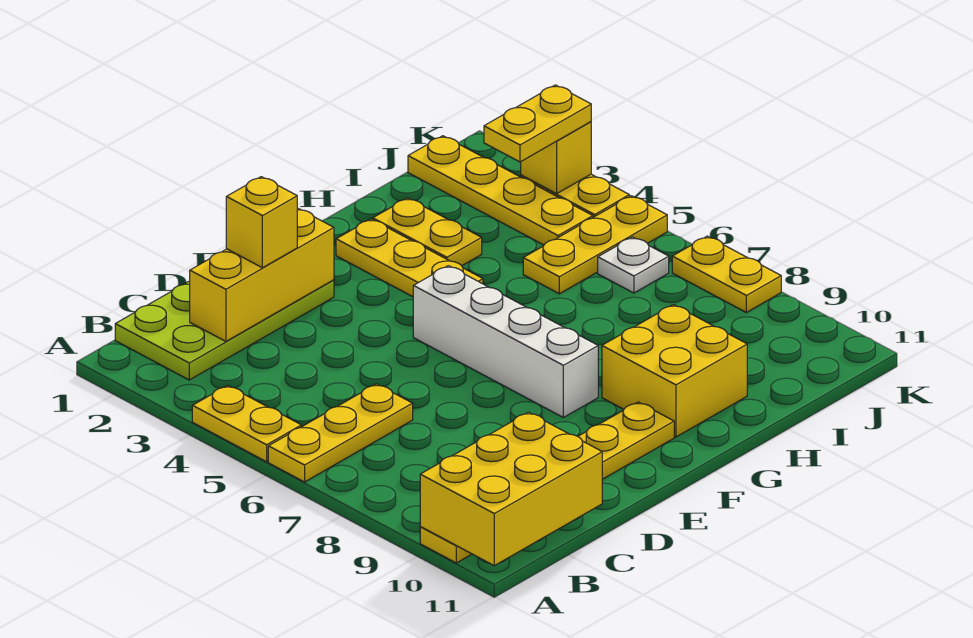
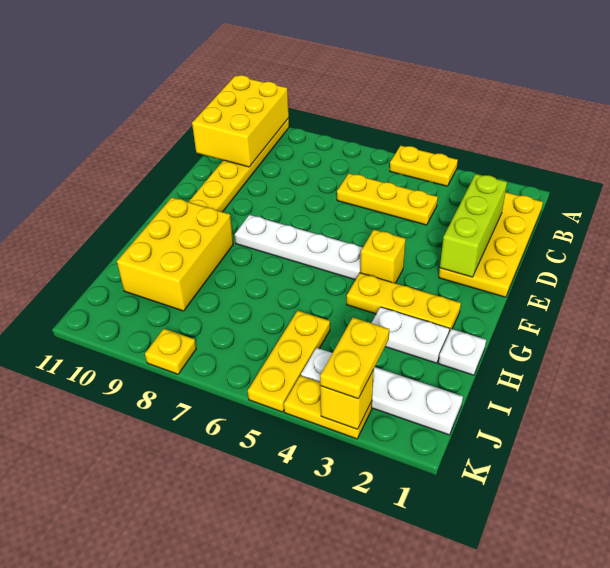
yellow 1x3 plate [268,384,413,482] -> yellow 1x3 plate turned to [337,173,438,225]
lime 2x4 plate [115,280,334,380] -> yellow 2x4 plate [439,192,543,297]
yellow 1x3 brick [190,208,334,341] -> lime 1x3 brick [440,174,507,277]
yellow 1x1 brick [226,177,297,268] -> yellow 1x1 brick moved to [360,230,406,283]
white 1x4 brick [413,266,598,417] -> white 1x4 plate [235,215,363,280]
yellow 2x2 brick [602,305,747,437] -> yellow 2x3 brick [117,197,233,311]
yellow 1x2 plate [373,198,482,266] -> white 1x2 plate [372,307,449,363]
yellow 1x4 plate [408,136,593,245] -> white 1x4 plate [301,348,463,435]
white 1x1 plate [598,237,669,293] -> white 1x1 plate moved to [439,329,486,375]
yellow 1x2 plate [672,236,781,312] -> yellow 1x1 plate [145,329,196,374]

